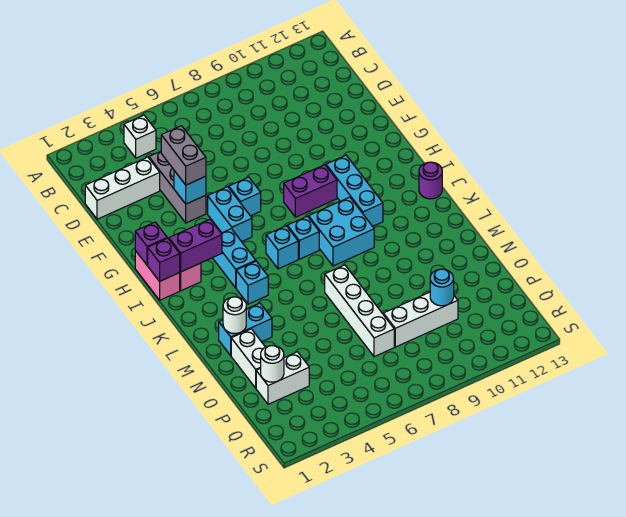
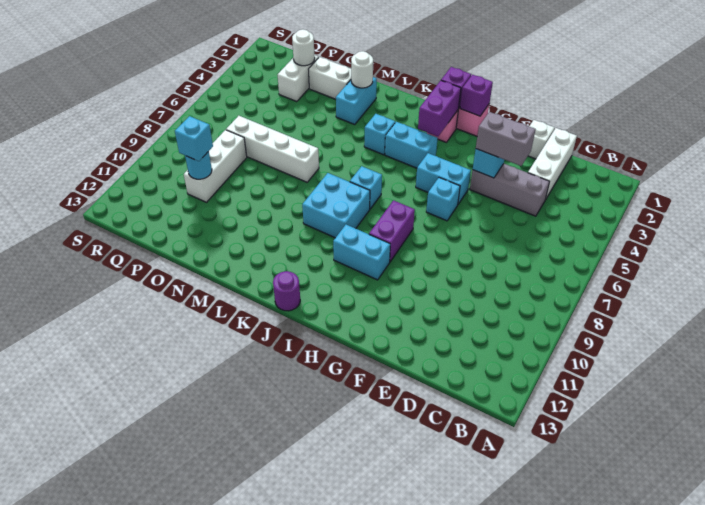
white 1x1 brick [124,115,156,158] -> white 1x1 brick moved to [528,120,555,159]
cyan 1x3 brick [326,155,383,226] -> cyan 1x2 brick [333,225,390,280]
cyan 1x1 brick [266,226,298,269] -> cyan 1x1 brick moved to [175,116,213,161]

